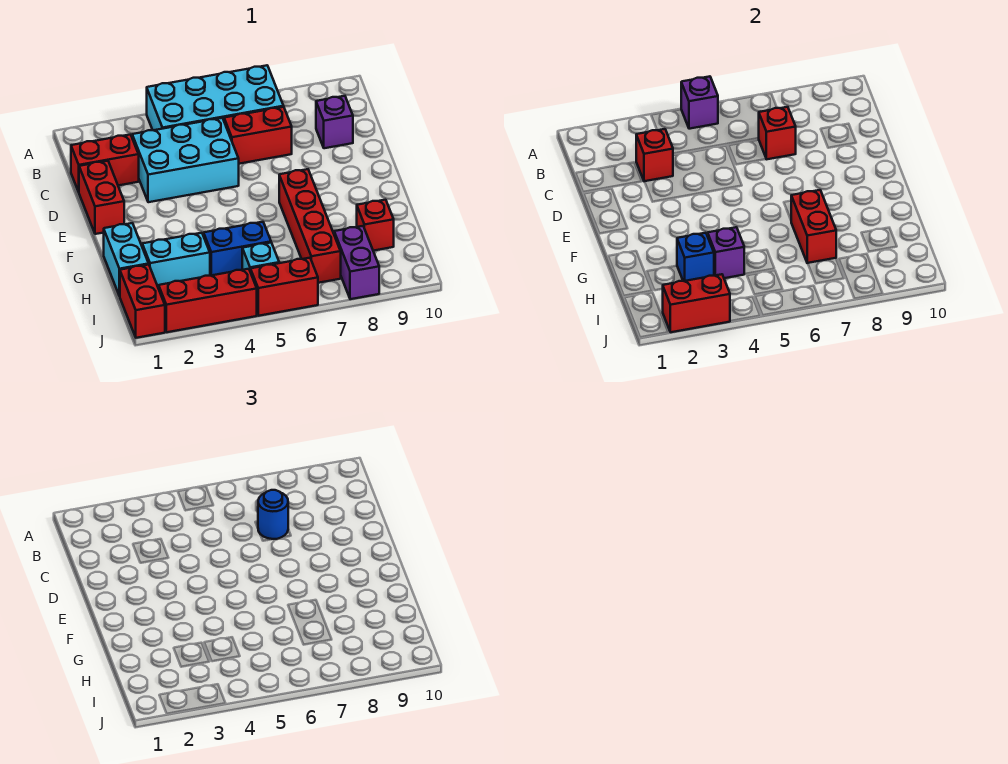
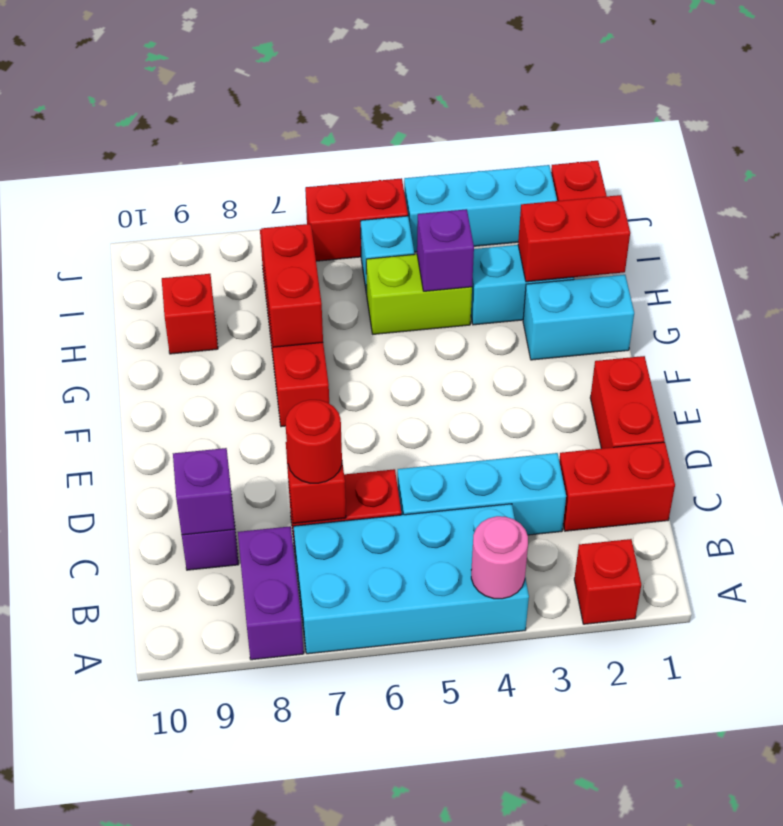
none -> pink 1x1 round brick [471,516,528,599]
purple 1x1 brick [681,76,718,129] -> purple 1x1 brick moved to [173,448,235,535]
cyan 2x3 brick [132,118,239,202] -> cyan 1x3 brick [398,453,566,535]
red 1x1 brick [636,129,673,182] -> red 1x1 brick moved to [574,539,641,624]
blue 1x1 round brick [258,490,288,539] -> red 1x1 round brick [286,400,342,483]
cyan 1x2 brick [104,223,149,296] -> cyan 1x2 brick turned to [523,275,634,360]
blue 1x1 brick [677,233,714,281] -> none
blue 1x2 brick [204,222,271,276] -> lime 1x2 brick [366,254,472,334]
purple 1x2 brick [334,226,379,299] -> purple 1x2 brick moved to [238,526,304,660]
red 1x3 brick [159,269,257,332] -> cyan 1x3 brick [404,165,557,252]
red 1x2 brick [663,274,730,332] -> red 1x2 brick moved to [518,195,630,282]

